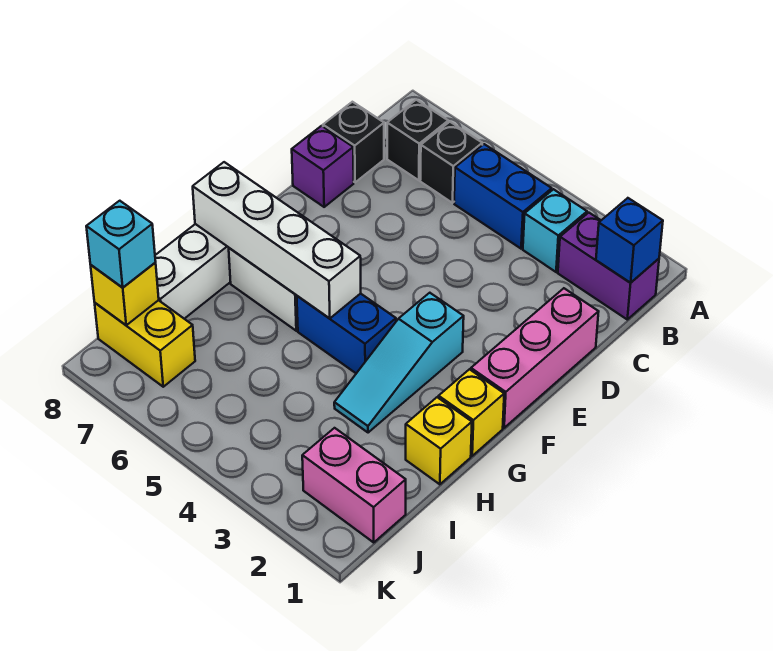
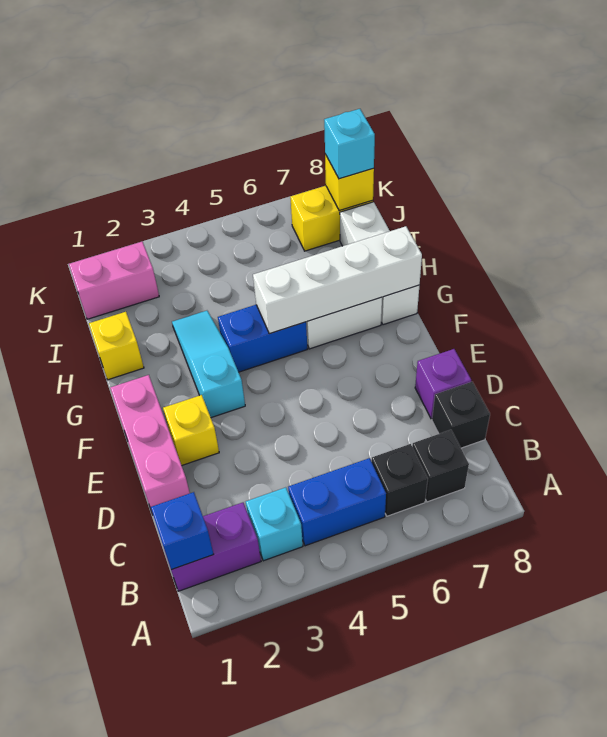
yellow 1x1 brick [439,369,504,456] -> yellow 1x1 brick moved to [163,395,219,465]

